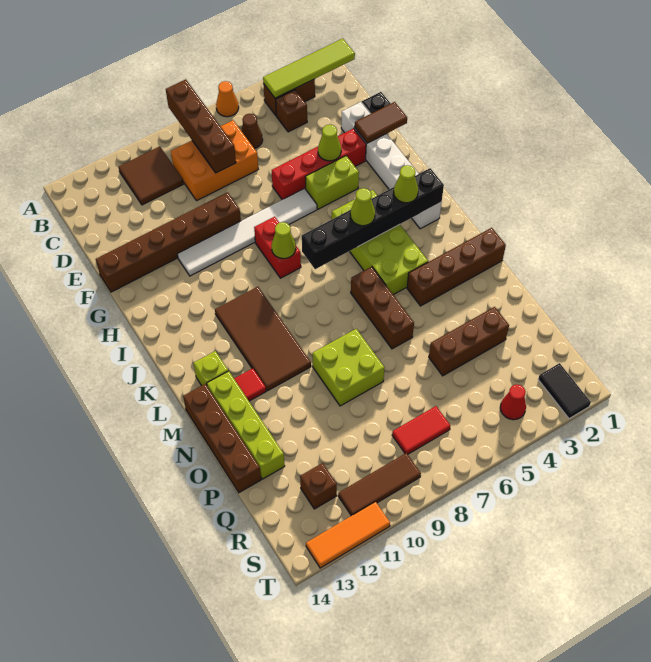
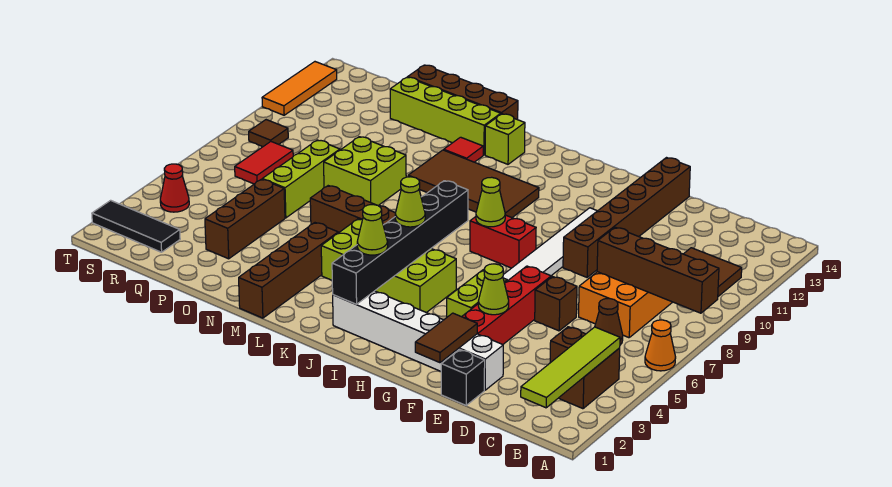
none -> lime 1x3 brick [262,140,340,218]
brown 1x1 brick [300,463,337,509] -> brown 1x1 brick moved to [535,277,577,331]
black 1x2 tile [538,363,591,419] -> black 1x3 tile [92,200,180,252]
brown 1x3 tile [338,453,421,516] -> brown 1x1 tile [249,120,288,147]

